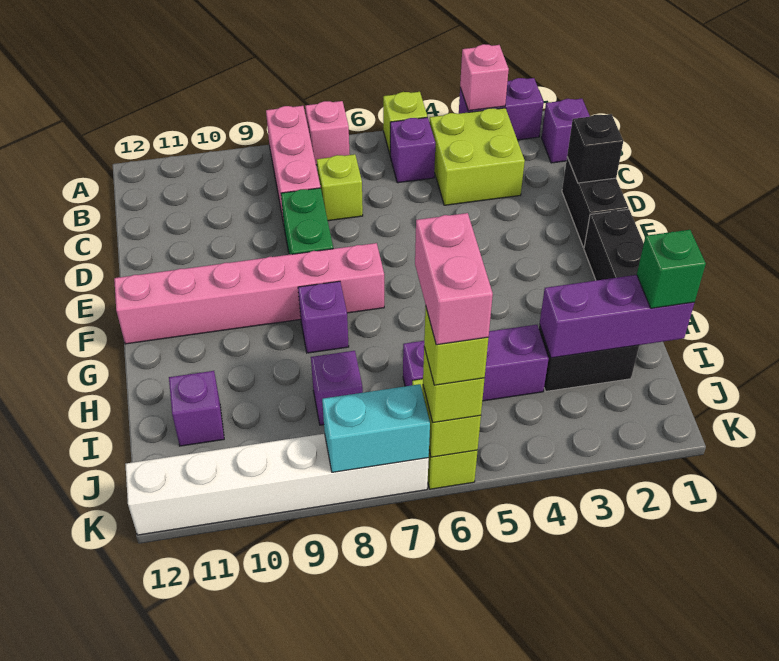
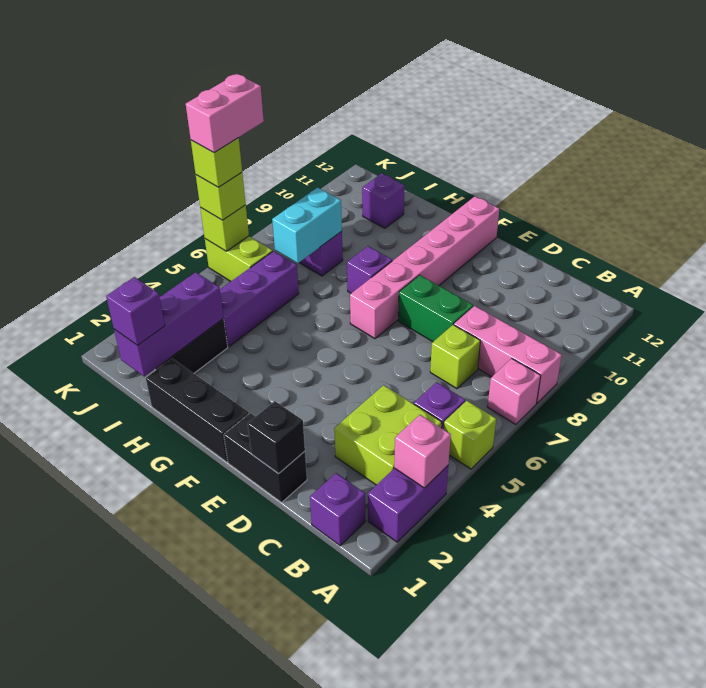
green 1x1 brick [637,230,706,308] -> purple 1x1 brick [106,277,165,345]
pink 1x2 brick [415,213,493,345] -> pink 1x2 brick turned to [186,74,264,153]
white 1x6 brick [125,434,429,535] -> none
cyan 1x2 brick [322,384,430,472] -> cyan 1x2 brick moved to [272,188,342,263]

